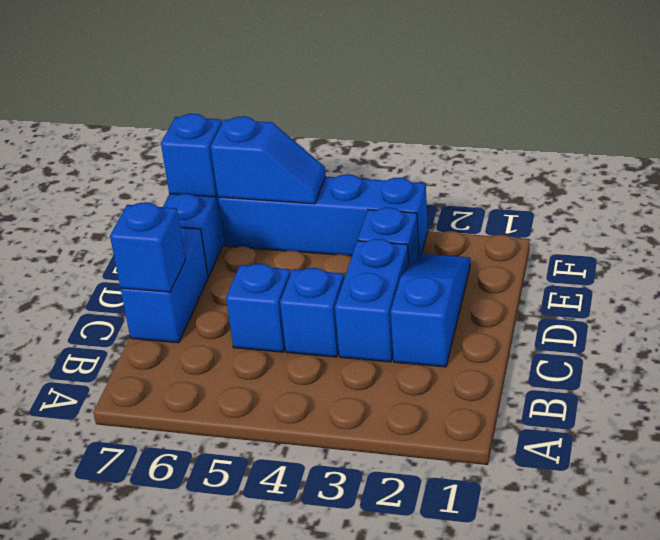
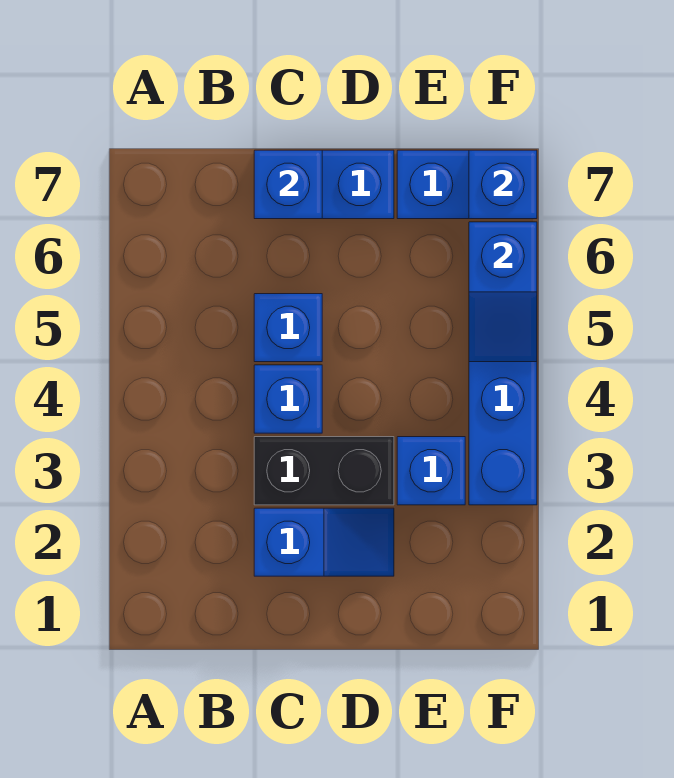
blue 1x3 slope [391,254,470,367] -> blue 1x2 slope [254,508,394,576]
blue 1x2 brick [335,239,409,362] -> black 1x2 brick [254,437,394,505]

